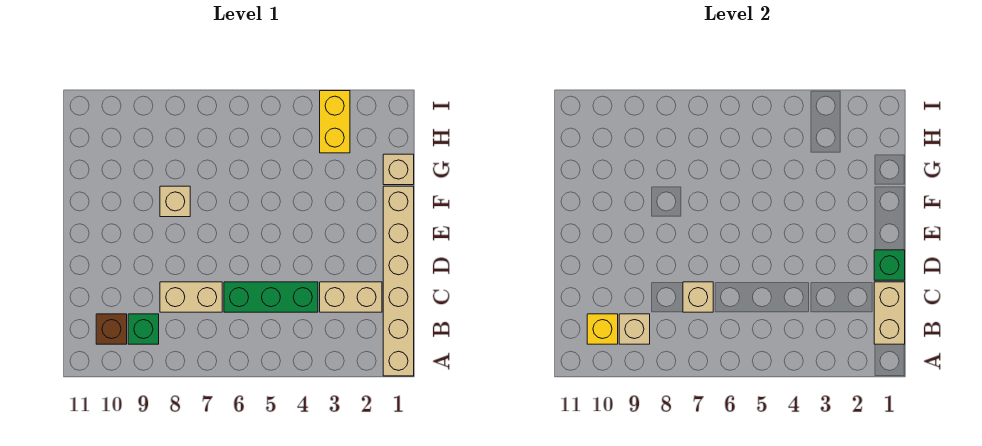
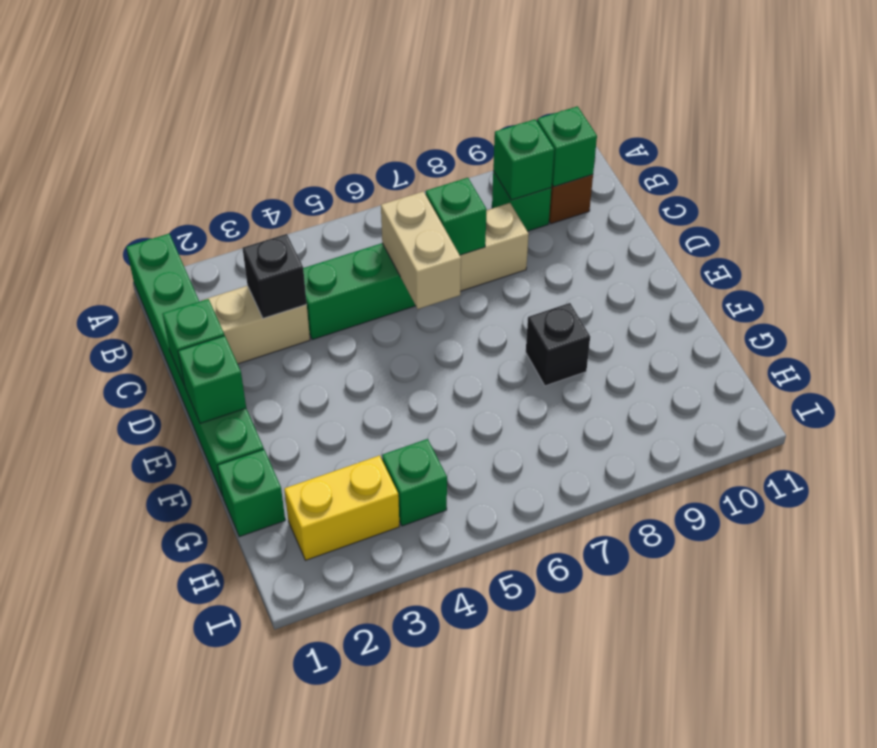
tan 1x6 brick [383,186,414,376] -> green 1x6 brick [126,234,264,496]
tan 1x2 brick [874,282,905,344] -> tan 1x2 brick moved to [381,191,461,309]
tan 1x1 brick [619,314,650,344] -> green 1x1 brick [493,119,554,200]
yellow 1x1 brick [587,314,618,344] -> green 1x1 brick [537,106,597,187]
none -> black 1x1 brick [242,234,307,318]
tan 1x1 brick [683,282,713,312] -> green 1x1 brick [426,178,487,255]
none -> green 1x1 brick [178,336,246,423]
tan 1x1 brick [160,186,190,217] -> black 1x1 brick [526,303,590,386]
tan 1x1 brick [383,154,414,185] -> green 1x1 brick [217,449,285,537]
yellow 1x2 brick [320,91,350,153] -> yellow 1x2 brick turned to [284,455,399,560]
none -> green 1x1 brick [382,439,447,526]

